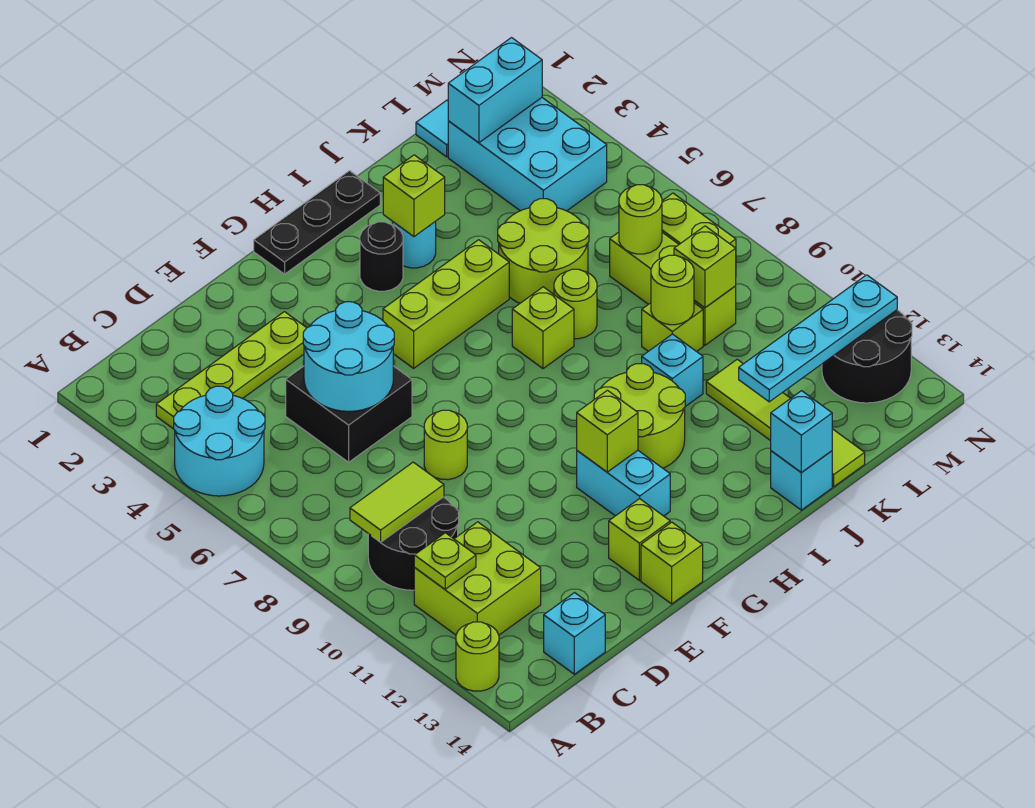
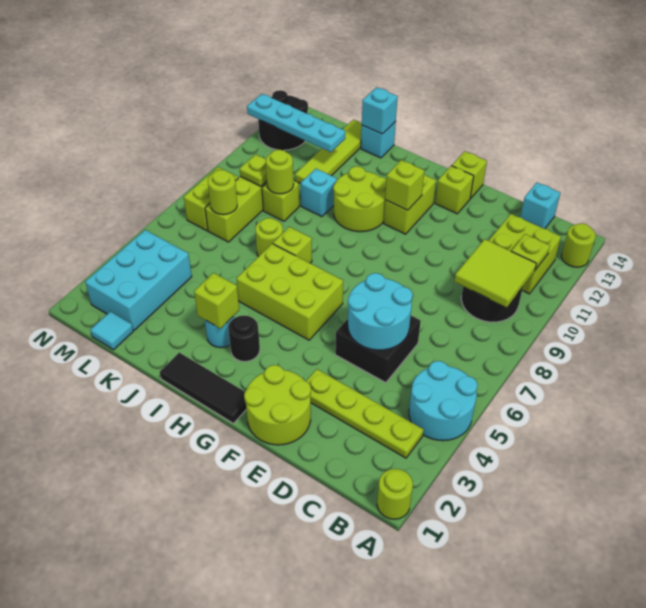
lime 1x2 tile [350,462,444,542] -> lime 2x2 tile [454,239,536,307]
lime 1x1 round brick [424,410,467,480] -> lime 1x1 round brick moved to [377,469,413,519]
black 1x3 plate [254,171,380,274] -> black 1x3 tile [160,353,246,423]
lime 1x3 brick [383,240,509,368] -> lime 2x3 brick [237,244,343,340]
cyan 1x2 brick [577,450,670,516] -> lime 1x2 brick [384,175,436,234]
lime 2x2 round brick [498,199,589,303] -> lime 2x2 round brick moved to [244,365,311,445]
cyan 1x2 brick [448,38,542,143] -> none
lime 1x1 brick [674,226,736,308] -> lime 1x1 plate [240,154,267,186]

